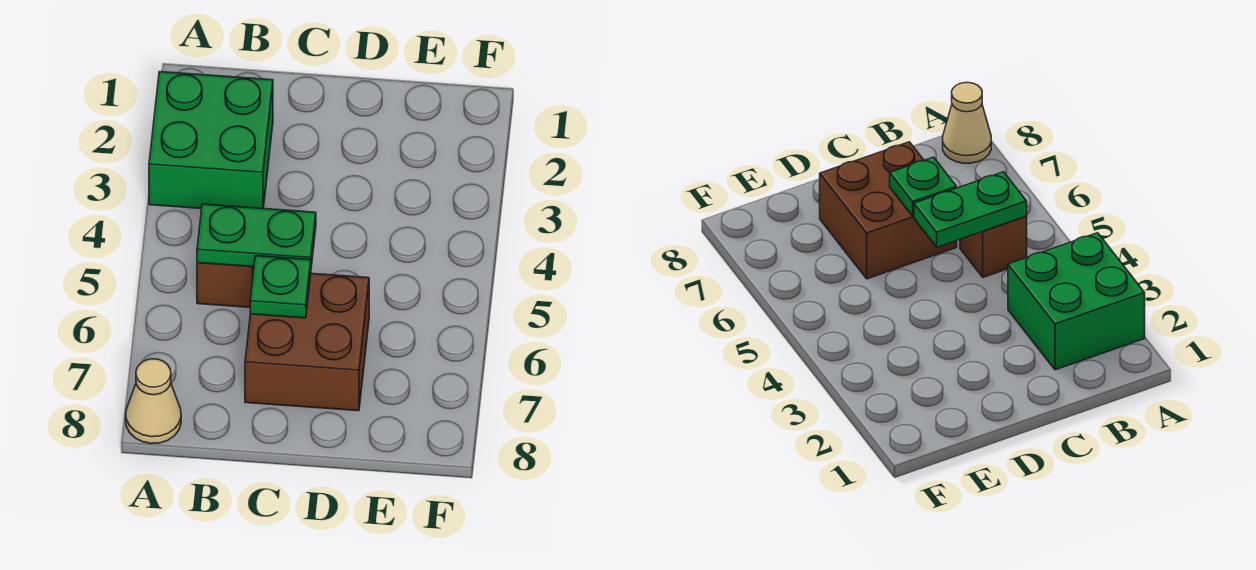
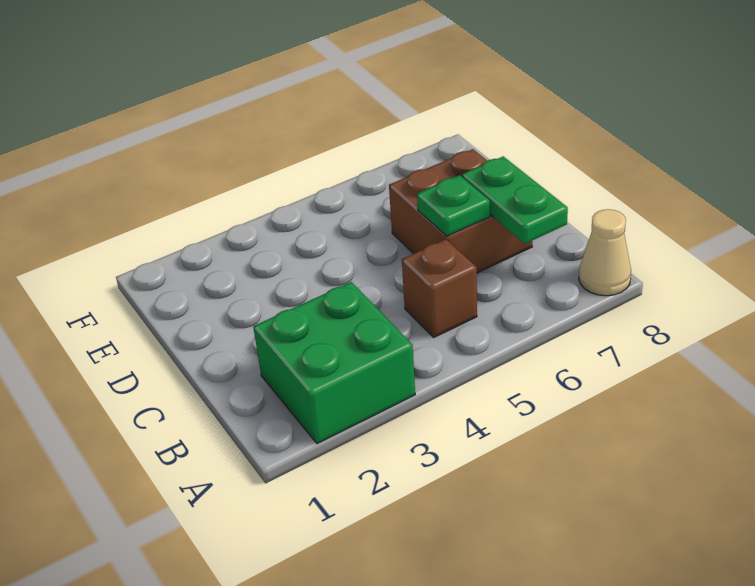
green 1x2 plate [197,204,316,267] -> green 1x2 plate moved to [462,156,568,244]

